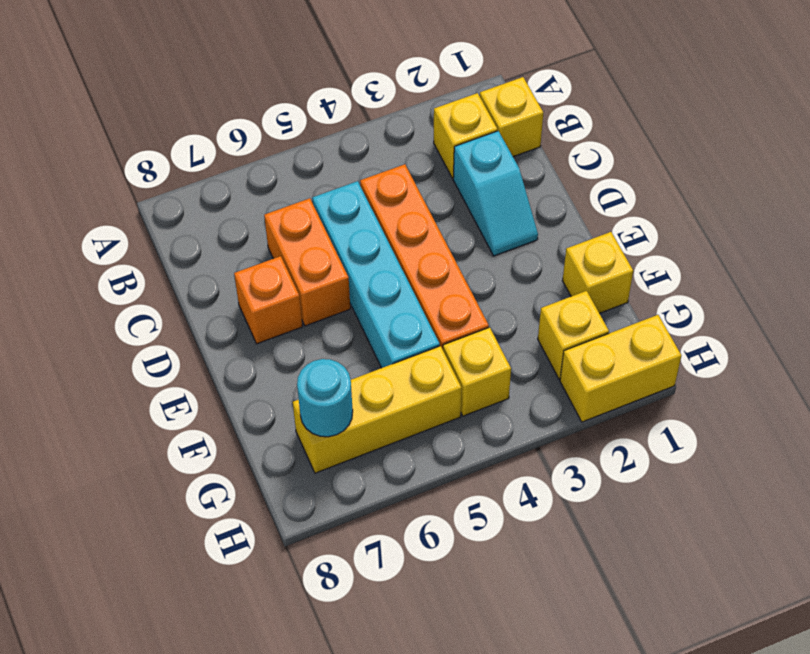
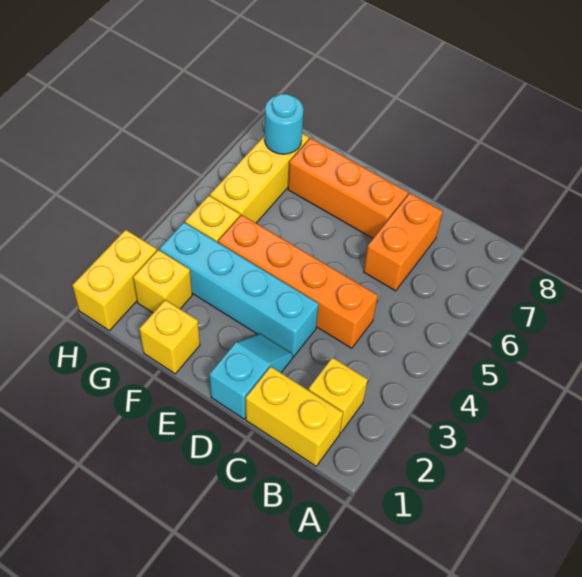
yellow 1x1 brick [480,77,543,157] -> yellow 1x2 brick [246,367,343,466]
cyan 1x2 slope [453,131,538,256] -> cyan 1x2 slope turned to [209,334,293,419]
cyan 1x4 brick [312,181,440,368] -> cyan 1x4 brick moved to [160,222,319,357]
orange 1x2 brick [264,198,350,326] -> orange 1x2 brick turned to [364,193,443,291]
orange 1x1 brick [234,256,302,344] -> orange 1x3 brick [288,138,408,238]

